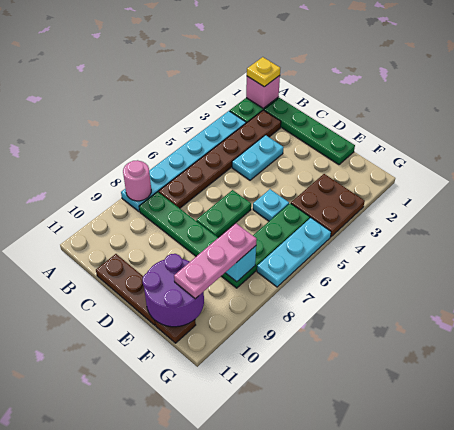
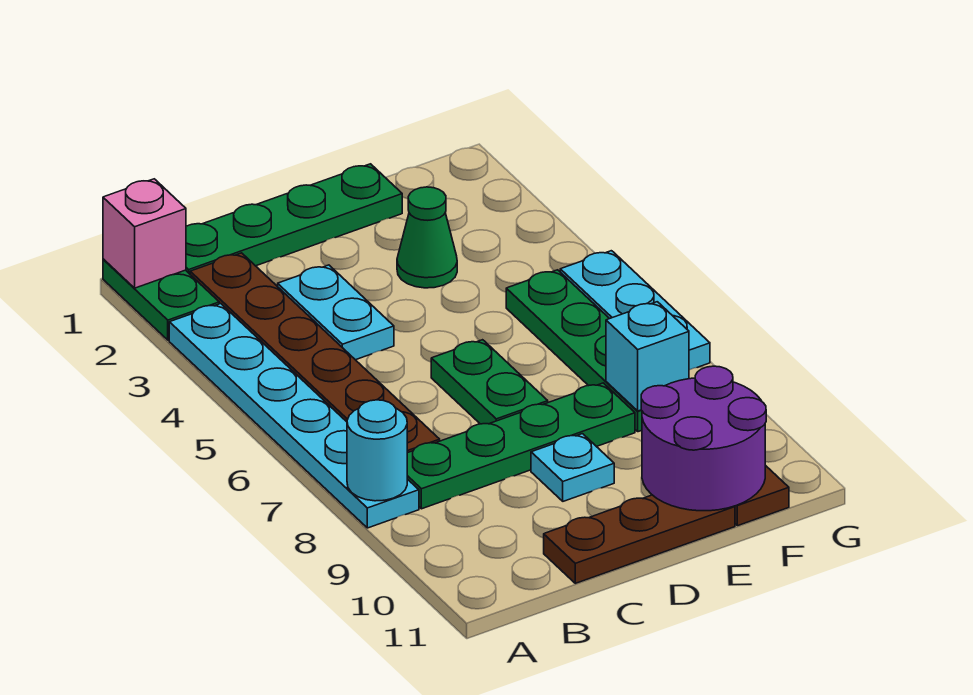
yellow 1x1 plate [247,57,280,87] -> none
pink 1x1 round brick [123,160,151,201] -> cyan 1x1 round brick [347,400,407,501]
none -> green 1x1 cone [397,187,457,288]
cyan 1x1 plate [253,189,289,221] -> cyan 1x1 plate moved to [531,434,614,501]
brown 2x2 plate [291,174,365,237] -> none
pink 1x3 plate [174,223,257,299] -> none

